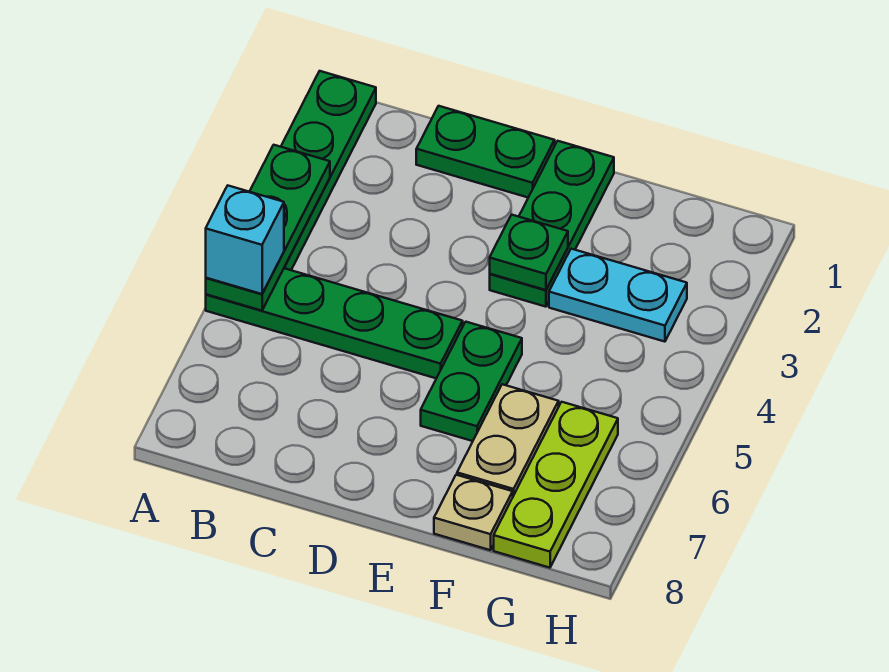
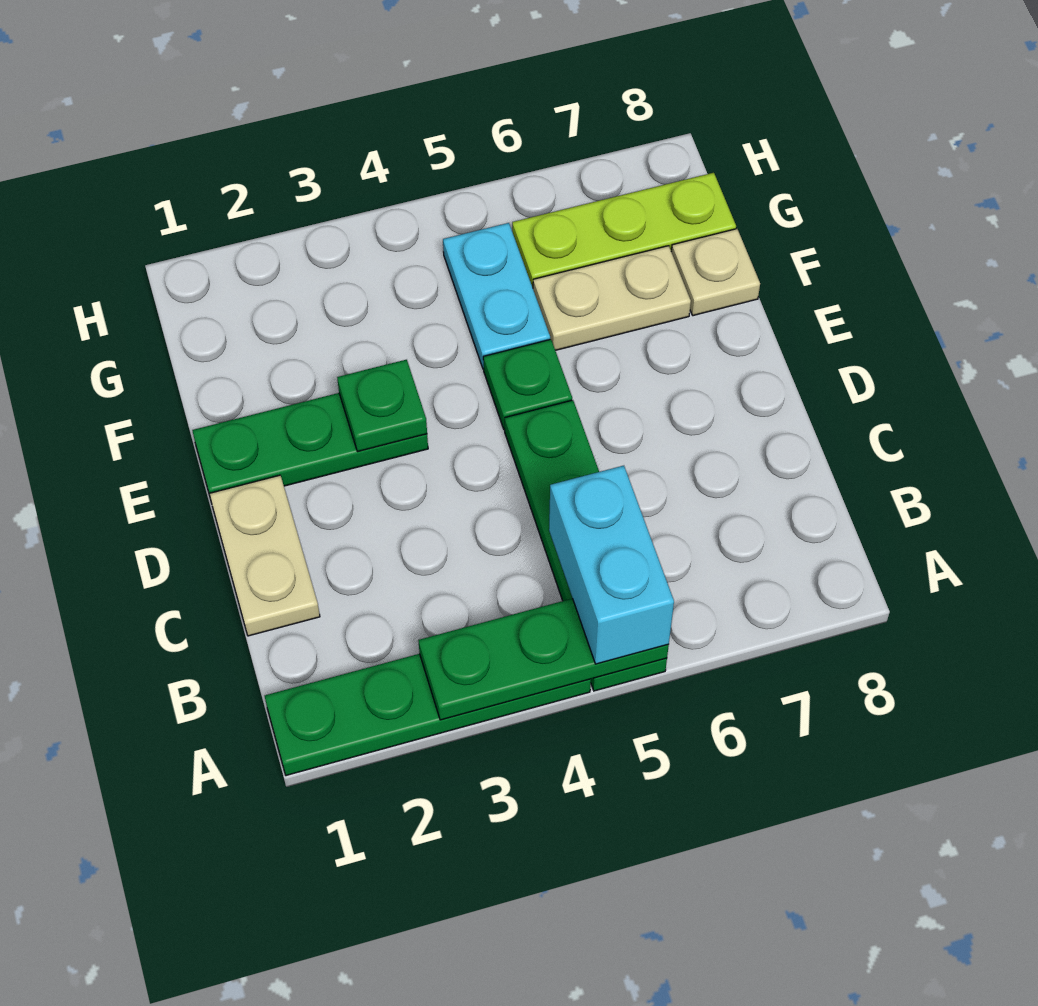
cyan 1x1 brick [206,186,284,294] -> cyan 1x2 brick [549,466,674,664]
green 1x2 plate [416,106,555,197] -> tan 1x2 plate [210,475,320,636]
green 1x2 plate [421,322,522,441] -> green 1x1 plate [483,339,572,429]
cyan 1x2 plate [549,249,687,342] -> cyan 1x2 plate moved to [443,223,550,369]

